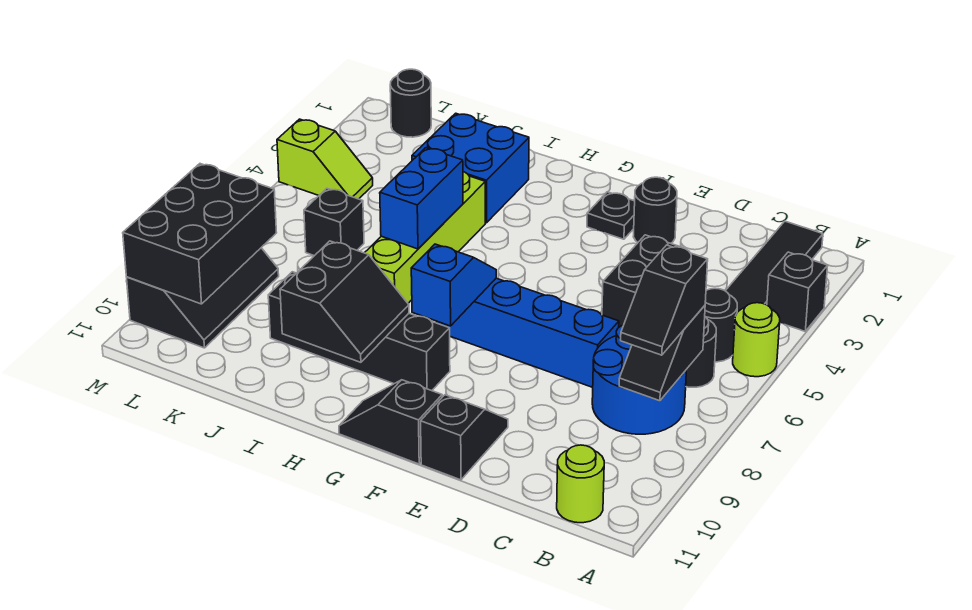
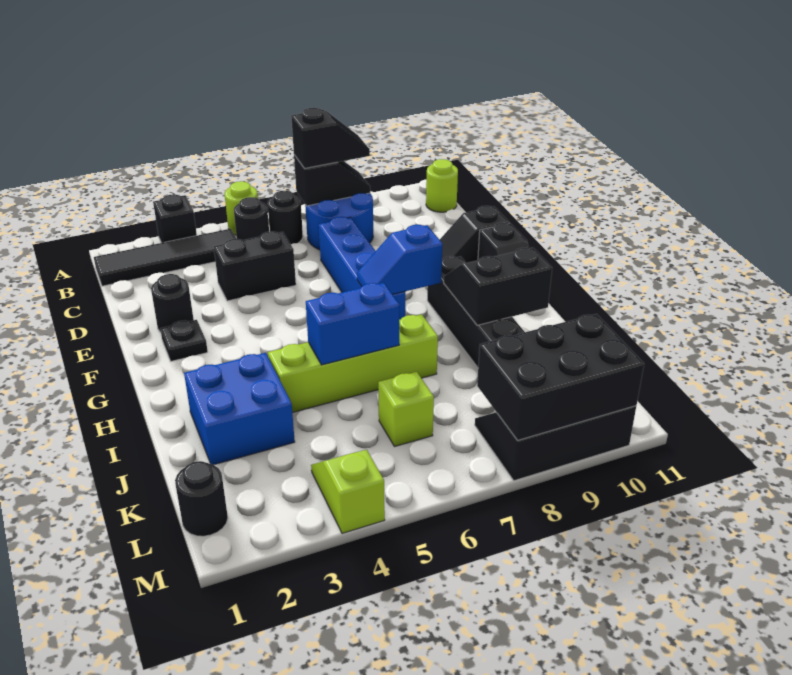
black 1x1 brick [304,188,364,256] -> lime 1x1 brick [378,372,434,447]

